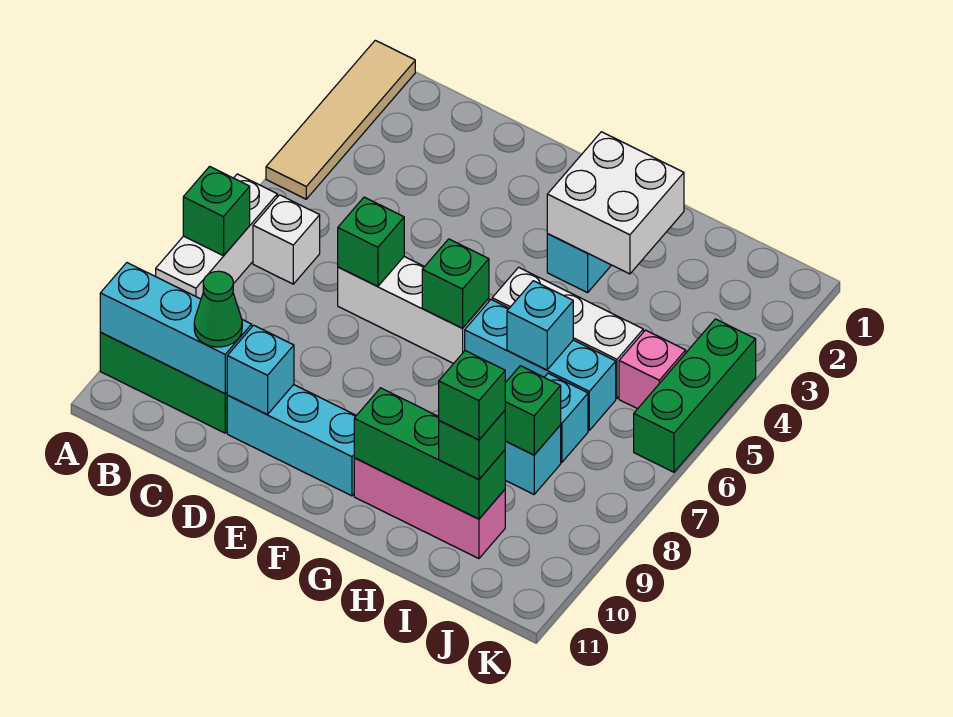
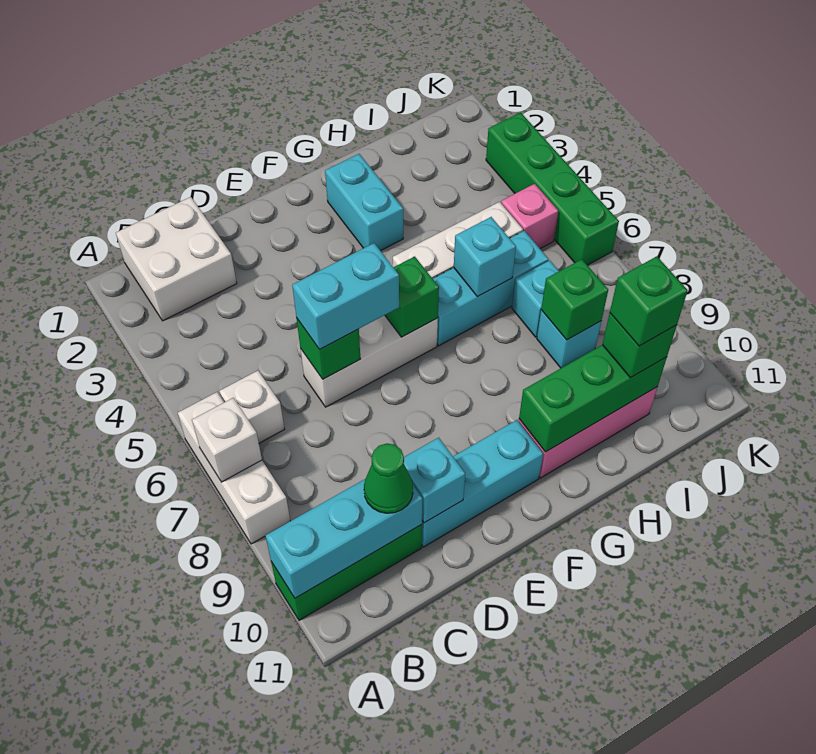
tan 1x4 tile [266,40,415,199] -> none
green 1x1 brick [183,166,250,256] -> white 1x1 brick [192,398,262,482]
none -> cyan 1x2 brick [292,243,399,350]
white 2x2 brick [547,132,684,274] -> white 2x2 brick moved to [116,197,237,321]
green 1x3 brick [634,319,756,472] -> green 1x4 brick [486,112,619,265]

